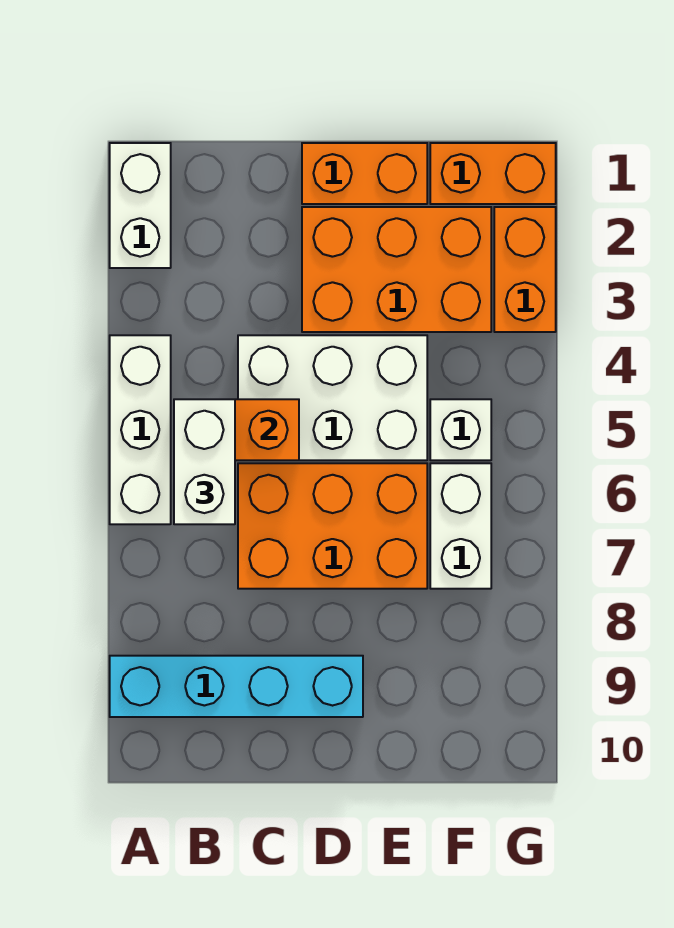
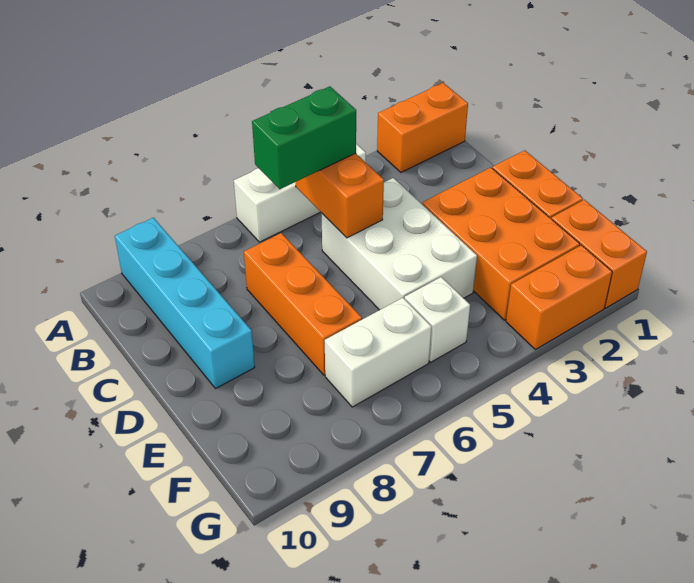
white 1x2 brick [110,143,171,268] -> orange 1x2 brick [377,83,468,172]
white 1x2 brick [174,399,235,524] -> green 1x2 brick [252,86,356,189]
orange 2x3 brick [238,463,427,589] -> orange 1x3 brick [244,233,362,375]

